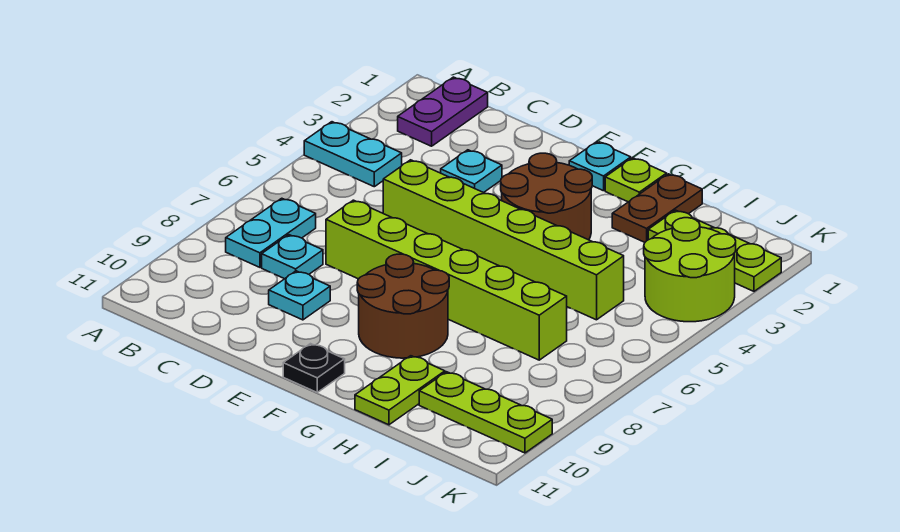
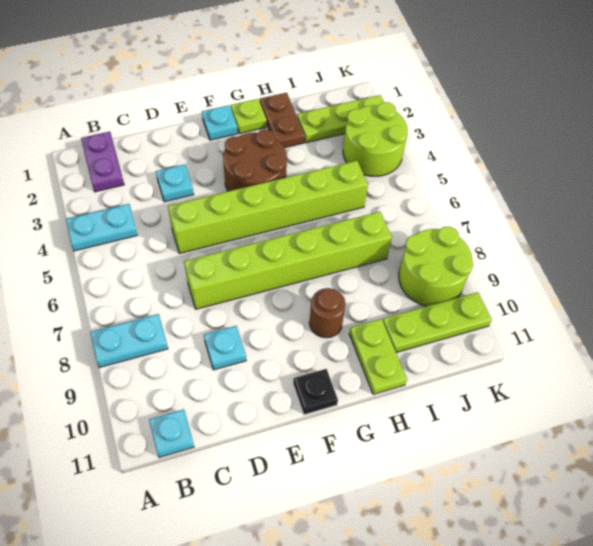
cyan 1x2 plate [226,198,316,267] -> cyan 1x2 plate turned to [90,314,168,368]
cyan 1x1 plate [262,235,323,279] -> cyan 1x1 plate moved to [149,409,194,457]
brown 2x2 round brick [357,254,449,358] -> brown 1x1 round brick [309,288,346,338]
none -> lime 2x2 round brick [399,227,473,306]

